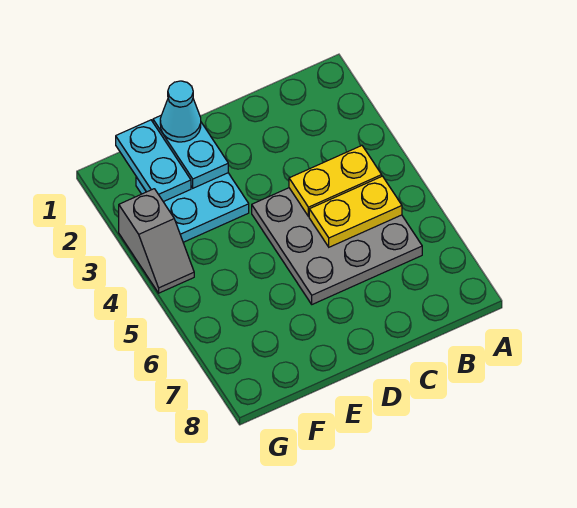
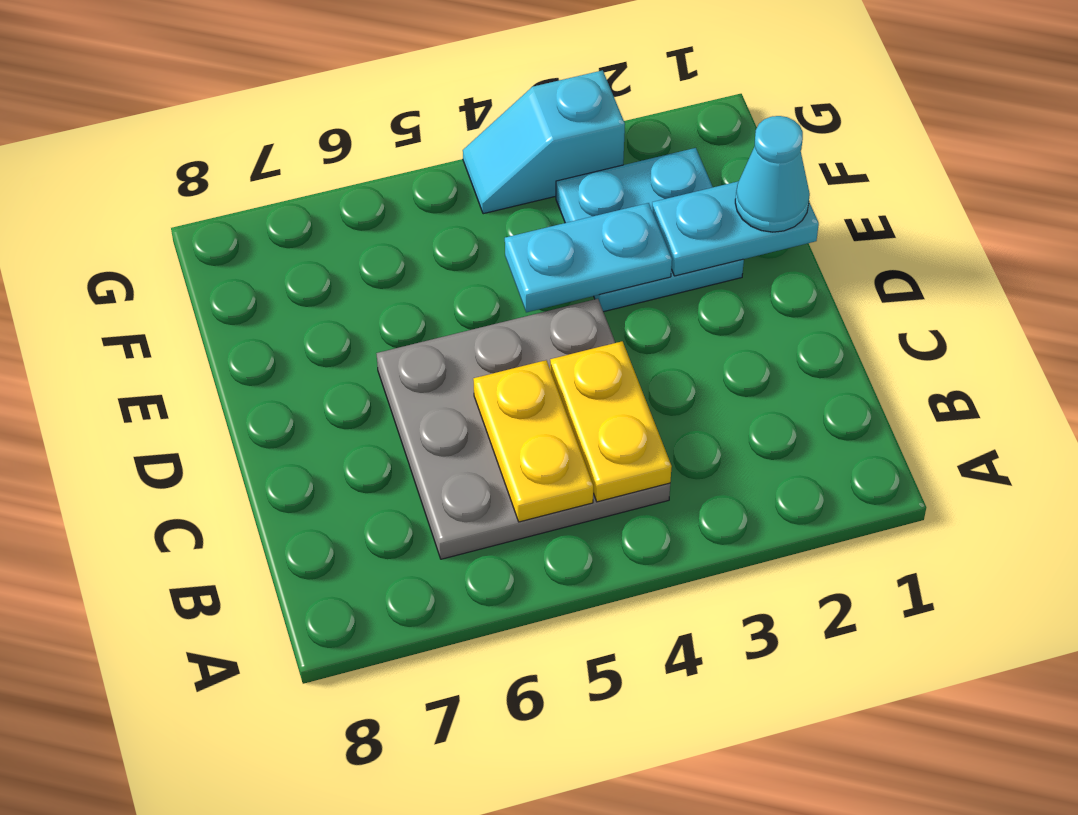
cyan 1x2 plate [116,120,191,202] -> cyan 1x2 plate moved to [505,203,672,312]
grey 1x2 slope [119,189,194,293] -> cyan 1x2 slope [463,70,625,214]

